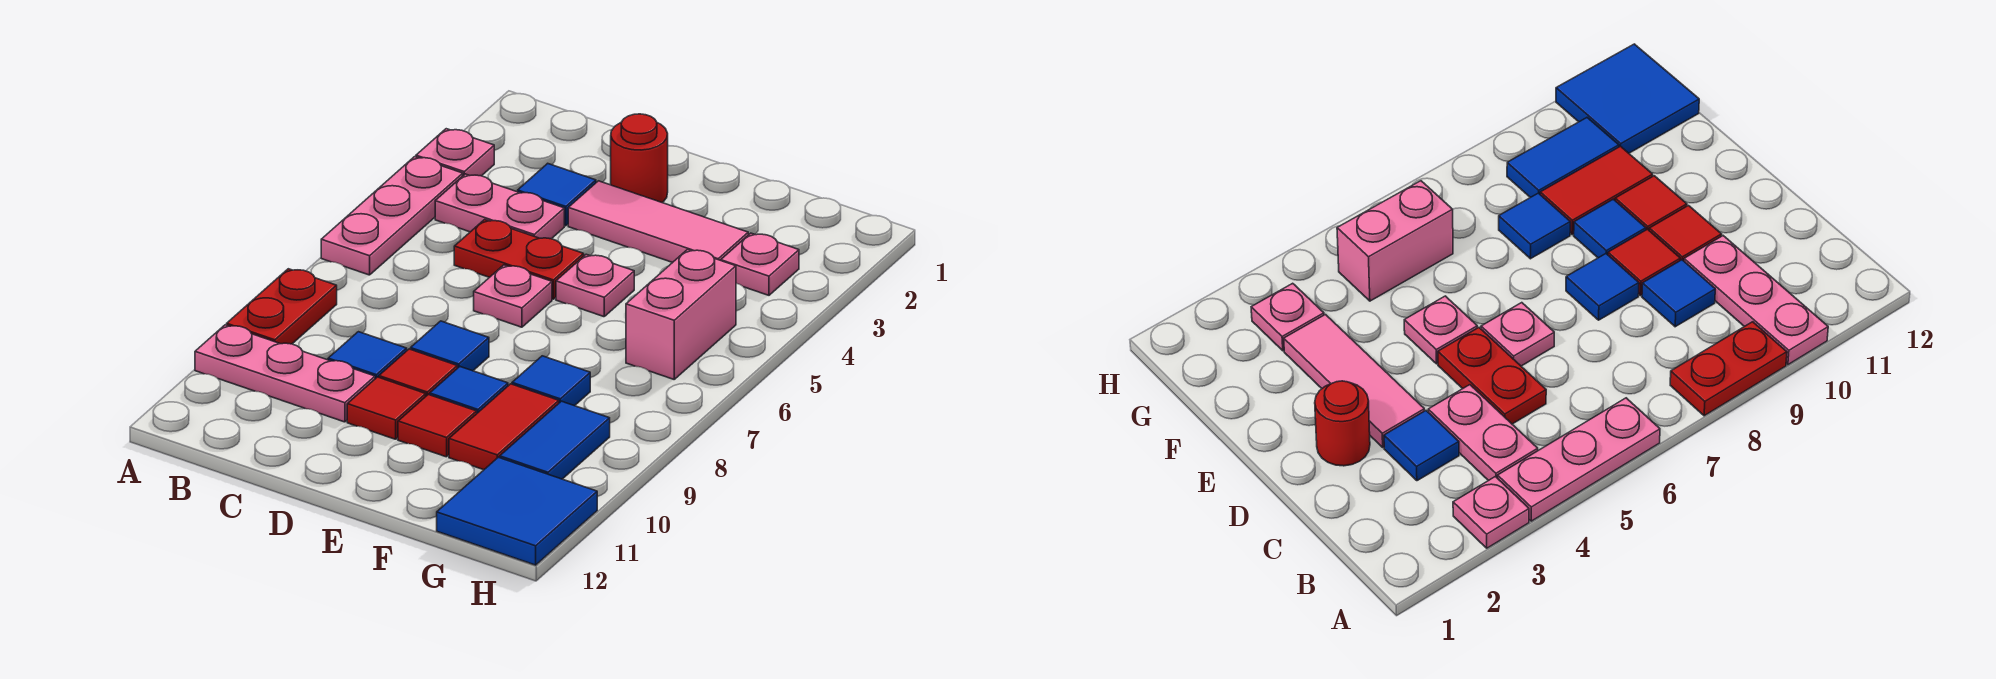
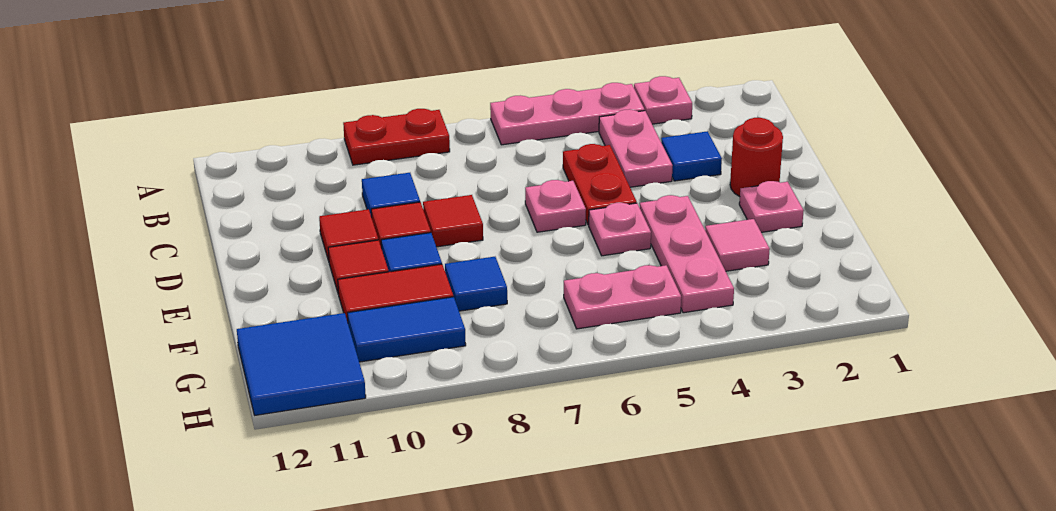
pink 1x3 plate [195,325,375,422] -> pink 1x3 plate moved to [640,195,734,313]
pink 1x3 tile [568,181,748,263] -> pink 1x1 tile [705,219,770,271]
blue 1x1 tile [411,321,489,371] -> red 1x1 tile [423,195,483,247]
pink 1x1 plate [721,233,799,295] -> pink 1x1 plate moved to [739,181,804,232]
pink 1x2 brick [626,249,736,379] -> pink 1x2 plate [564,265,681,329]

